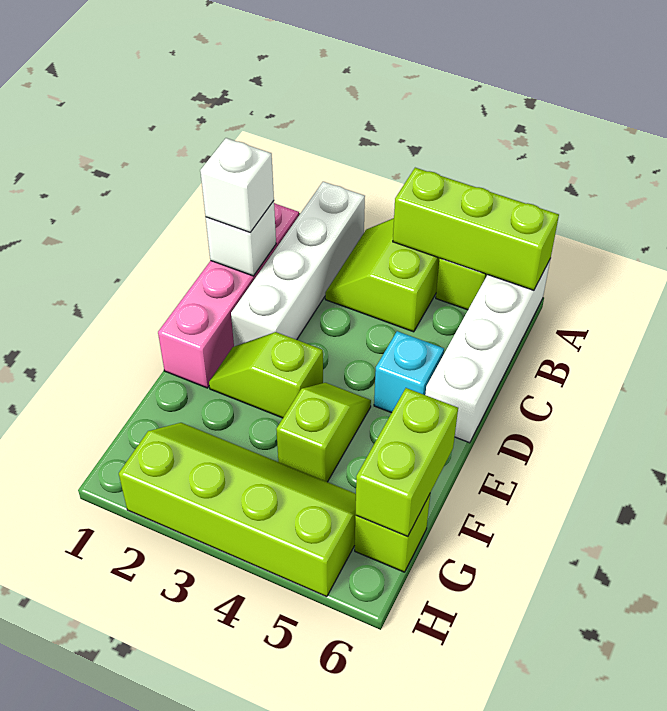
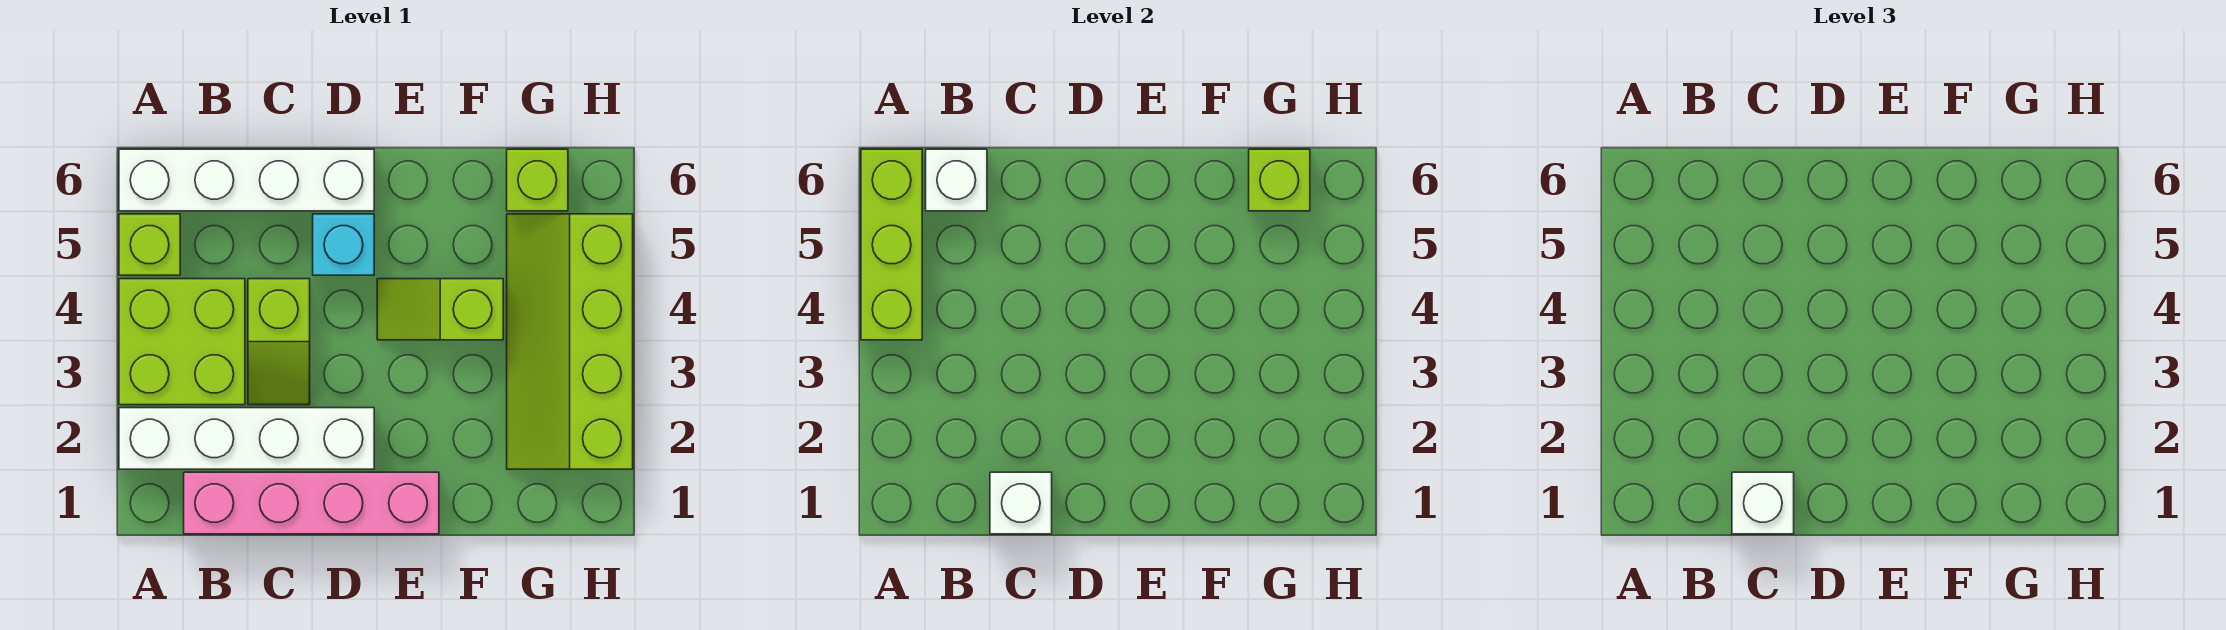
lime 2x2 slope [325,218,440,332] -> lime 2x2 brick [119,279,245,405]
none -> white 1x1 brick [926,149,987,211]
lime 1x2 slope [209,332,323,418] -> lime 1x2 slope moved to [248,279,310,405]
lime 1x2 brick [355,388,458,536] -> lime 1x1 brick [1249,149,1310,211]

